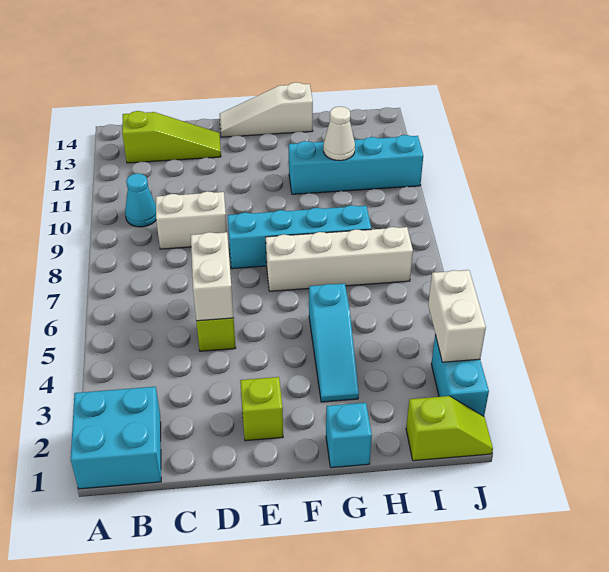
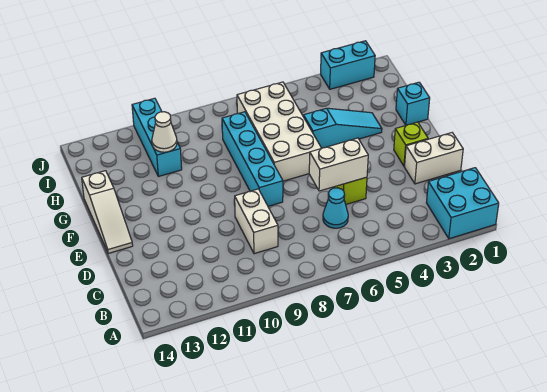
cyan 1x1 cone [125,173,156,227] -> cyan 1x1 cone moved to [323,188,348,228]
lime 1x3 slope [122,111,221,163] -> none
white 1x4 brick [266,227,413,291] -> white 2x4 brick [237,82,322,181]
cyan 1x4 brick [289,135,423,194] -> cyan 1x3 brick [132,98,182,176]
lime 1x2 slope [406,396,493,461] -> none
white 1x2 brick [428,270,486,362] -> white 1x2 brick moved to [404,133,463,184]

